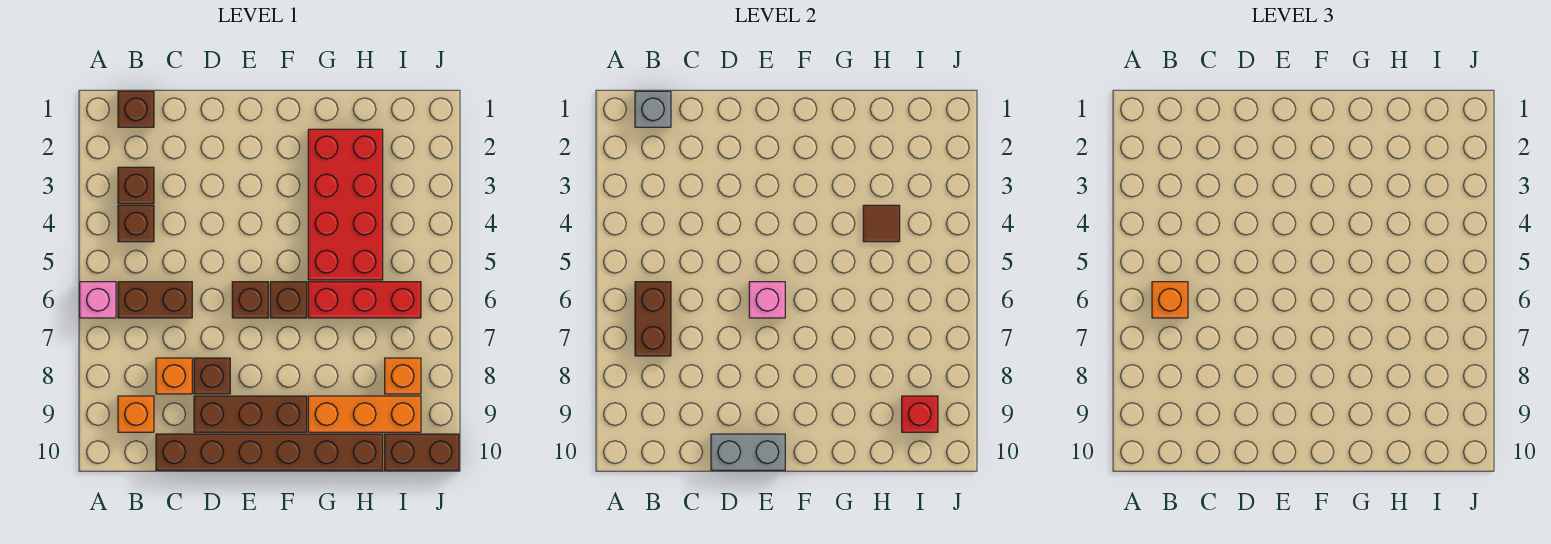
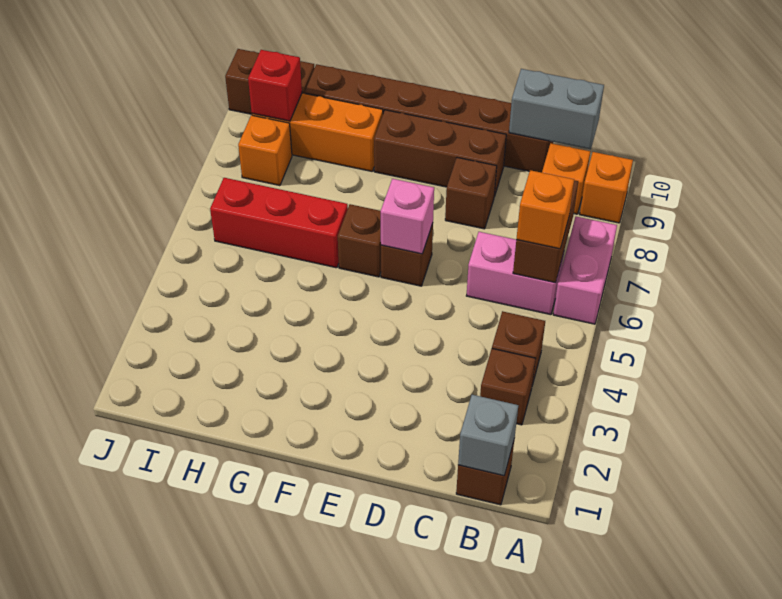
pink 1x1 brick [80,282,116,318] -> pink 1x2 brick [553,217,617,324]
brown 1x2 brick [118,282,192,318] -> pink 1x2 brick [466,232,564,315]
orange 1x1 brick [156,358,192,394] -> orange 1x1 brick moved to [580,152,633,223]
grey 1x2 brick [711,434,785,470] -> grey 1x2 brick moved to [509,69,604,149]
red 2x4 brick [308,129,383,280] -> none
brown 1x1 tile [863,205,900,242] -> none

